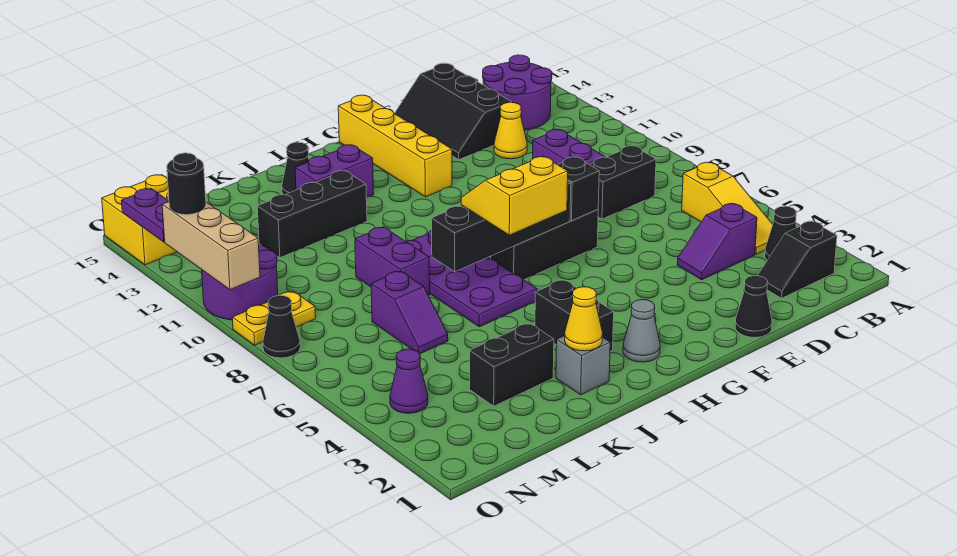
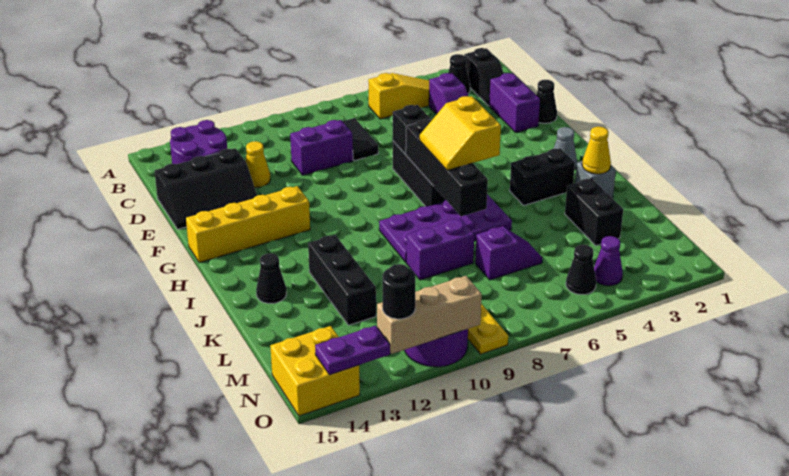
black 1x2 brick [589,146,656,219] -> black 1x2 tile [342,118,378,161]
purple 1x2 brick [295,145,374,197] -> purple 1x2 brick moved to [489,73,540,132]
black 1x1 cone [263,296,300,358] -> black 1x1 cone moved to [566,245,596,294]

